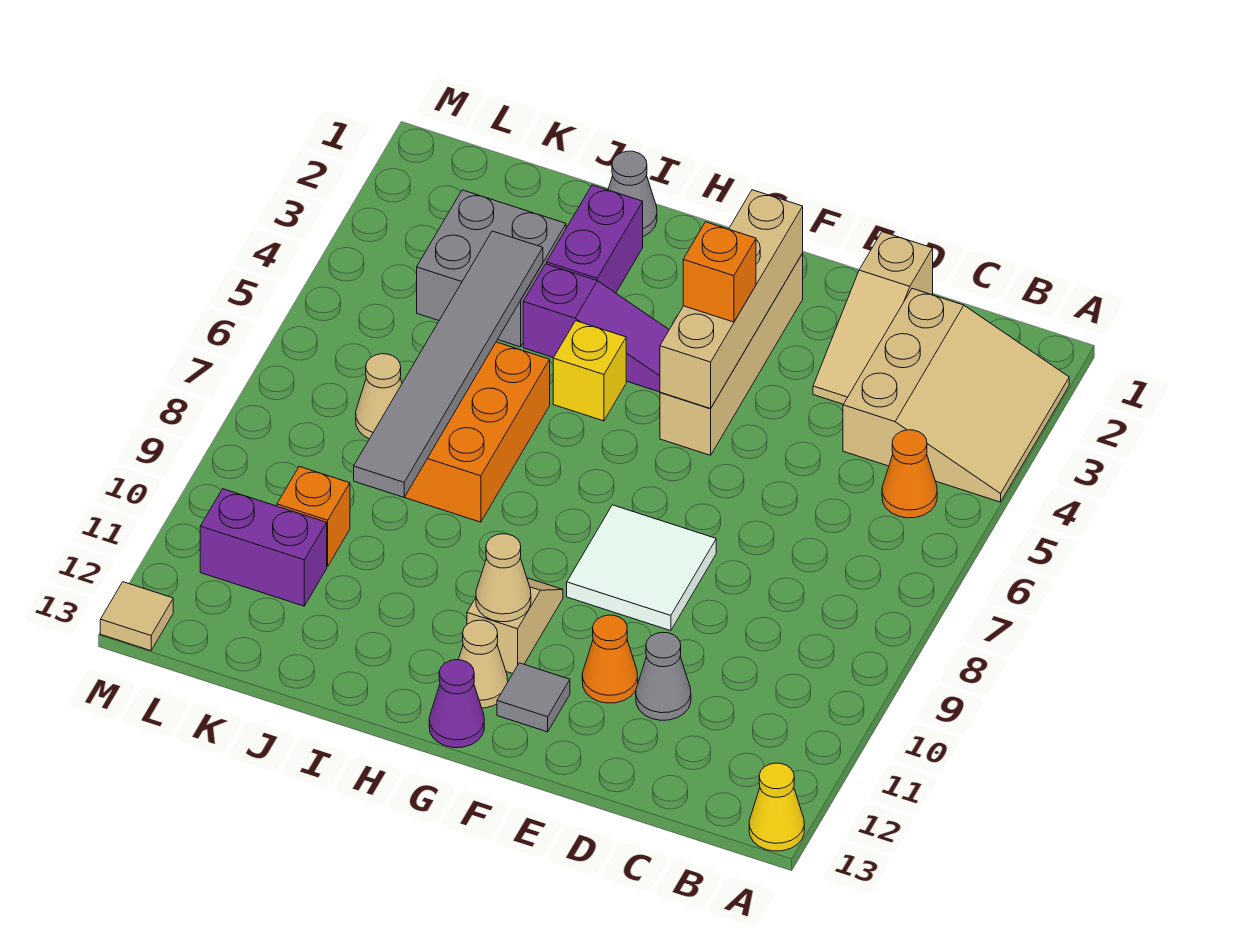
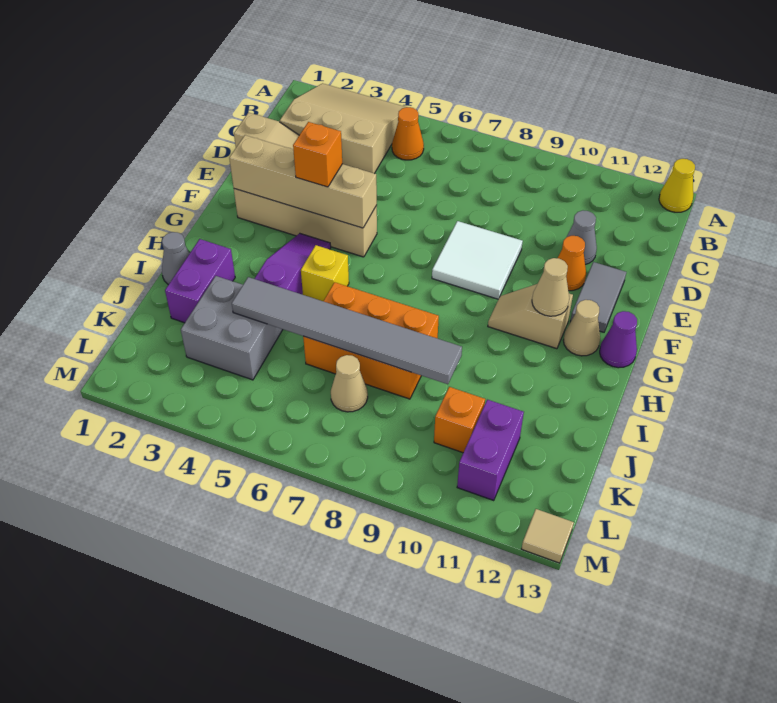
grey 1x1 tile [497,663,570,732] -> grey 1x2 tile [570,262,626,332]
purple 1x2 brick [547,185,643,293] -> purple 1x2 brick turned to [165,239,235,323]

